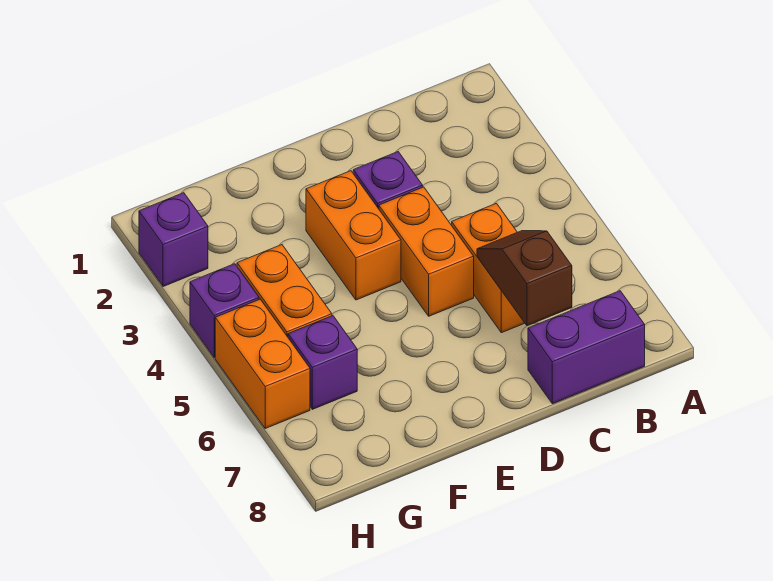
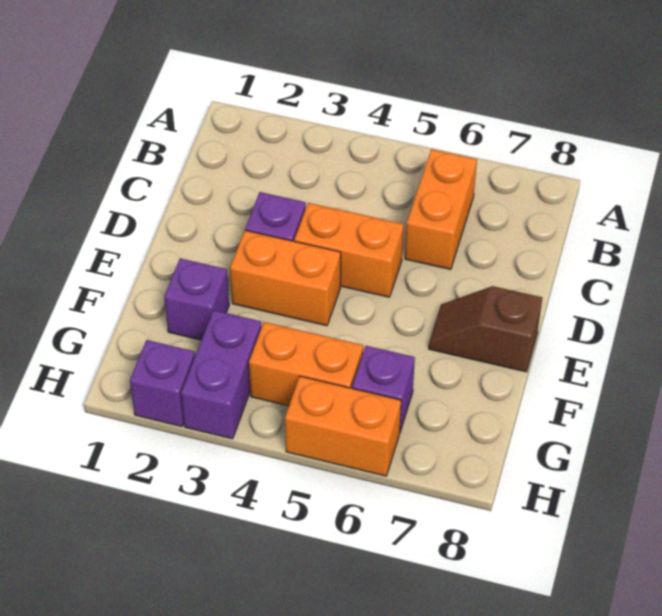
purple 1x2 brick [528,291,645,404] -> purple 1x2 brick moved to [181,310,262,439]
orange 1x2 brick [452,203,524,333] -> orange 1x2 brick turned to [405,149,477,269]
brown 1x2 slope [477,231,572,326] -> brown 1x2 slope moved to [429,286,542,372]
purple 1x1 brick [190,264,259,357] -> purple 1x1 brick moved to [164,258,229,340]

